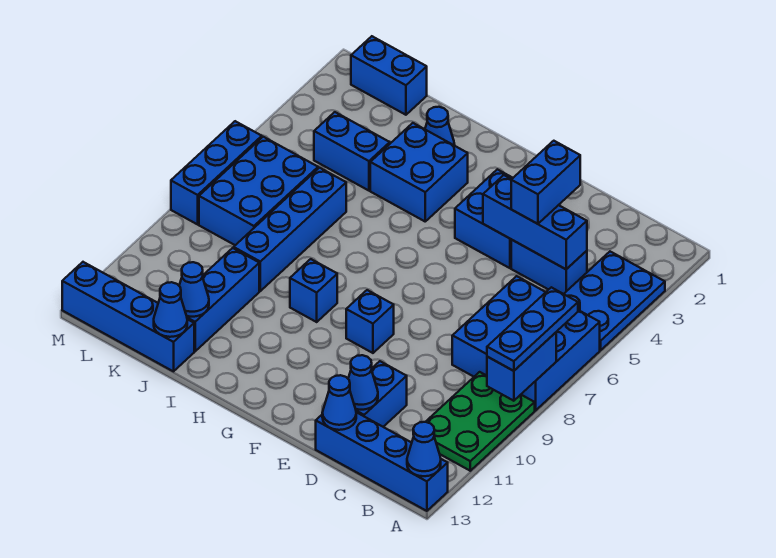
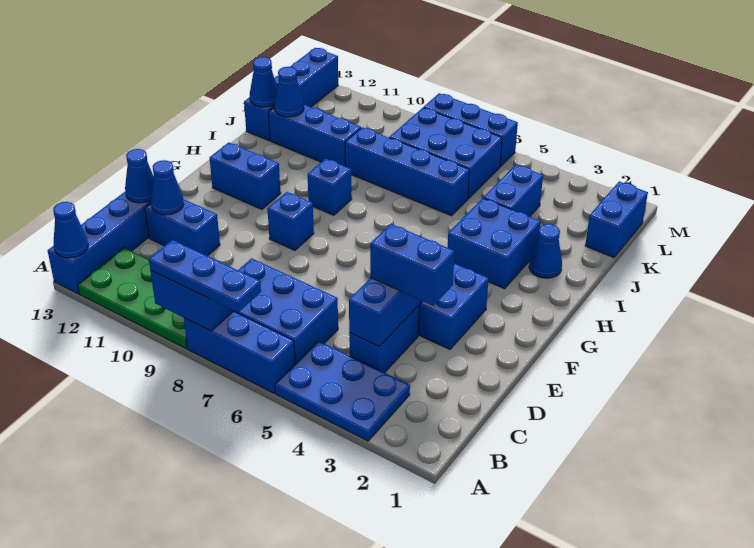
green 2x3 plate [426,372,535,471] -> green 2x4 plate [78,248,188,349]
none -> blue 1x2 brick [209,142,281,209]

